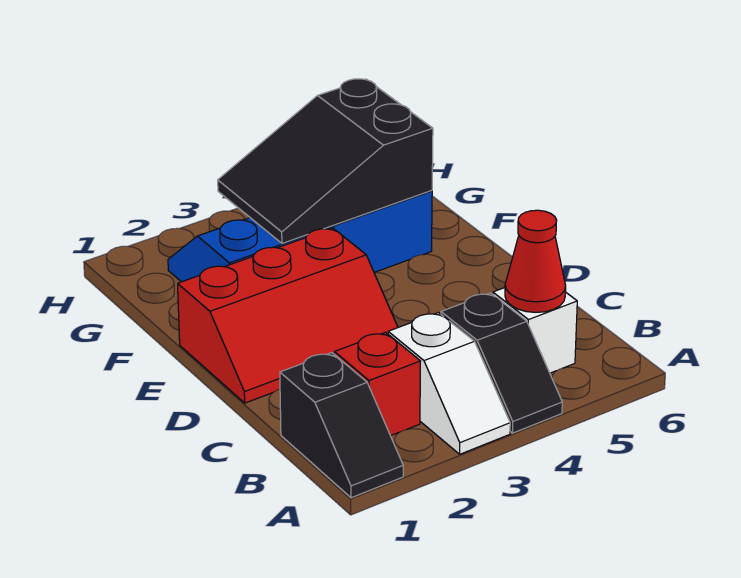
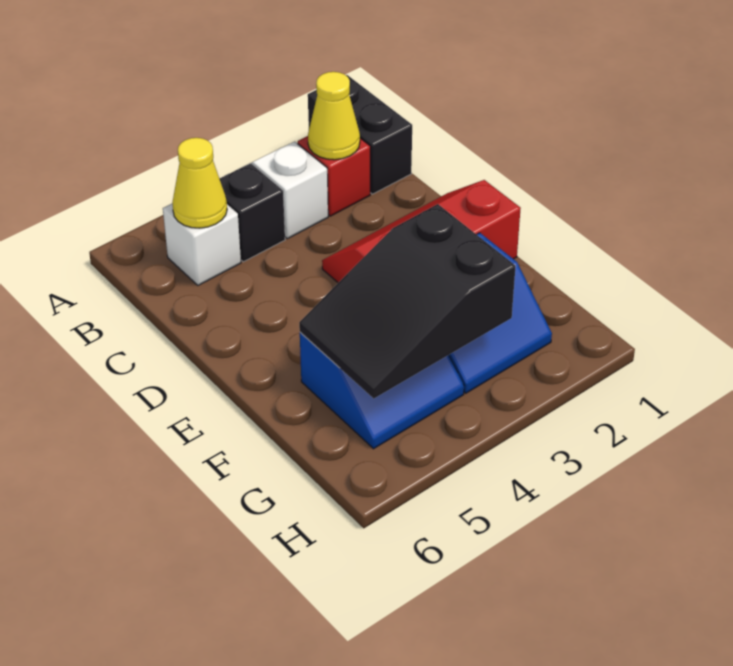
black 1x2 slope [280,353,403,498] -> black 1x2 brick [308,75,412,194]
none -> yellow 1x1 cone [308,72,360,160]
red 1x1 cone [505,210,566,312] -> yellow 1x1 cone [172,138,227,228]
black 2x3 slope [218,79,433,243] -> black 2x3 slope turned to [299,204,516,398]

